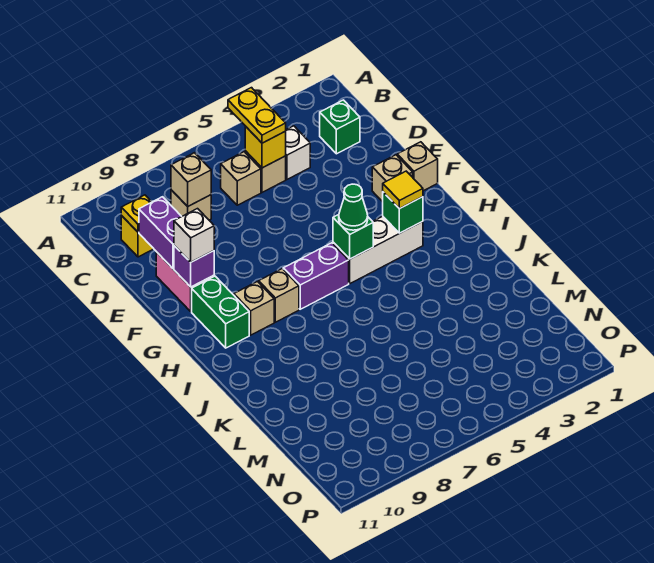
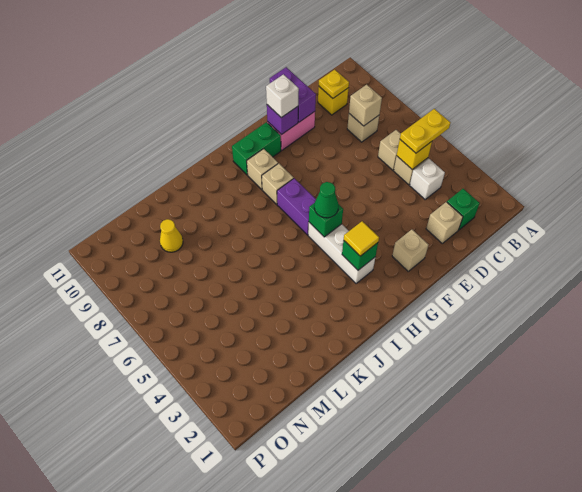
purple 1x2 brick [139,197,182,269] -> purple 1x2 brick turned to [270,67,316,122]
tan 1x1 brick [397,142,438,191] -> tan 1x1 brick moved to [426,202,463,243]
none -> yellow 1x1 cone [160,219,183,252]

